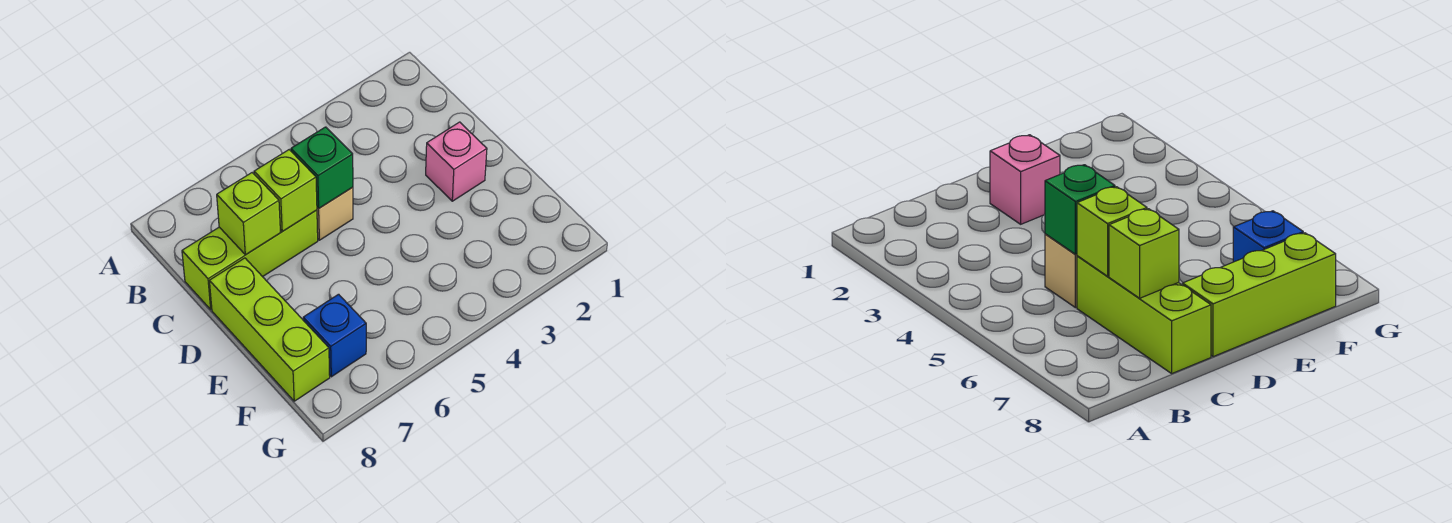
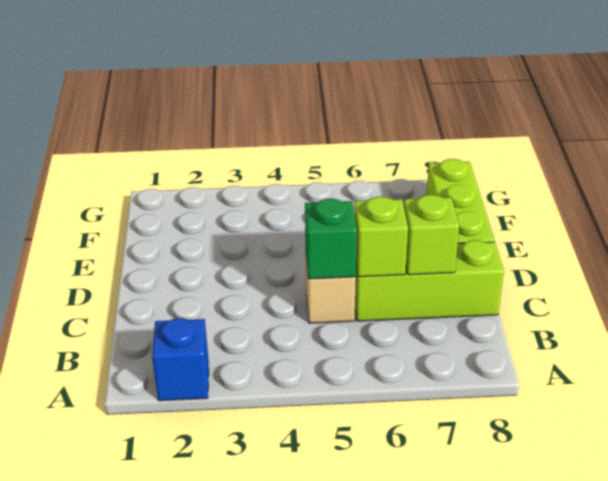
pink 1x1 brick [426,122,487,201] -> none
blue 1x1 brick [303,294,366,377] -> blue 1x1 brick moved to [152,318,209,401]

